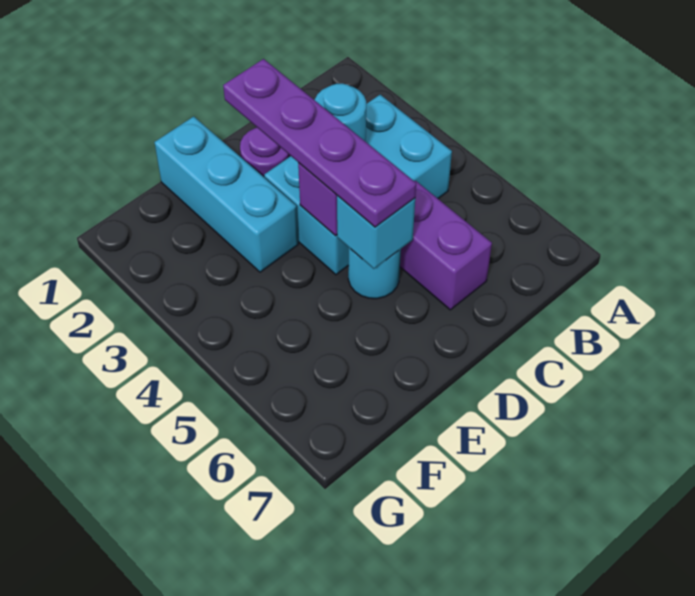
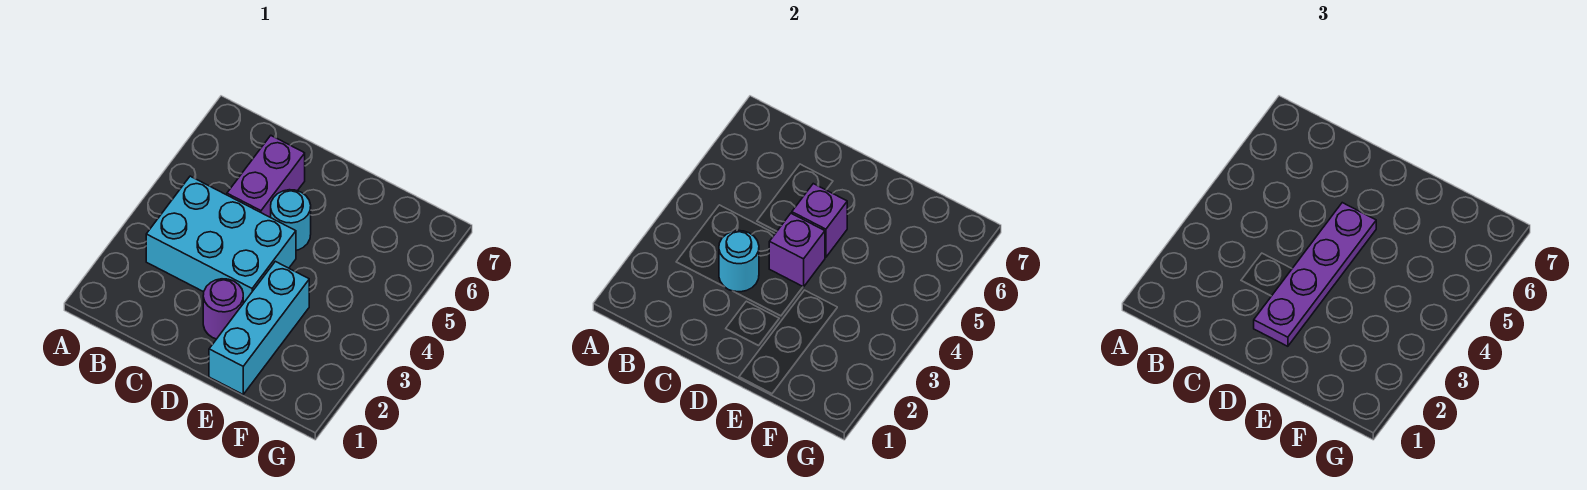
cyan 1x1 brick [337,196,415,269] -> purple 1x1 brick [792,184,847,257]

